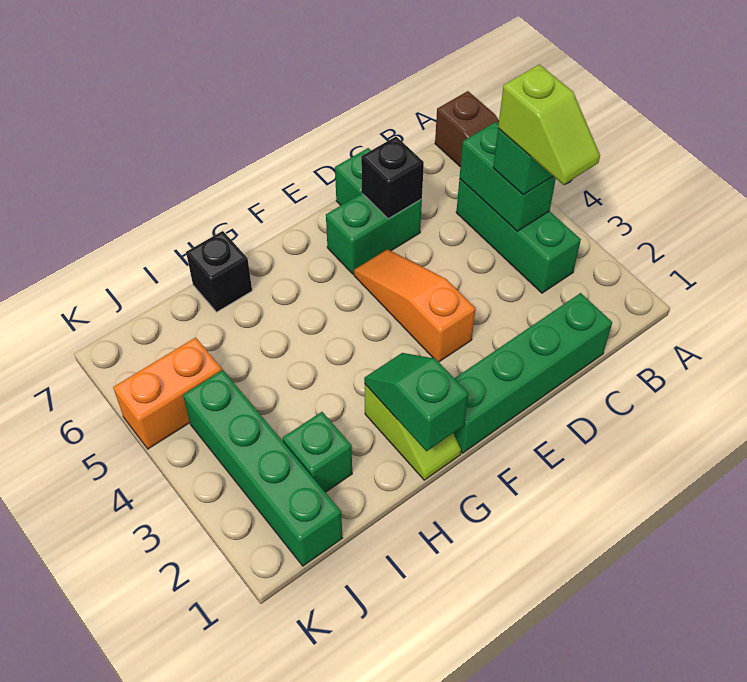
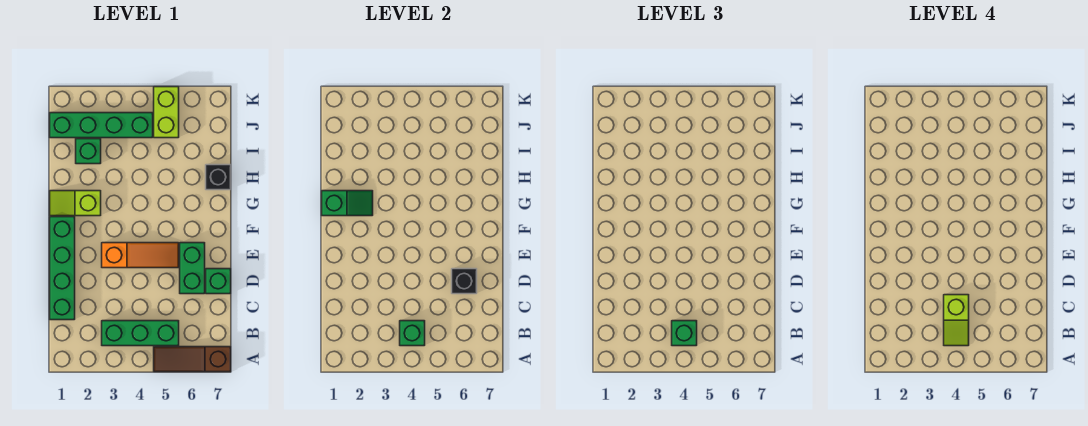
lime 1x2 slope [498,65,600,185] -> lime 1x2 slope turned to [944,295,969,346]
green 1x2 brick [460,122,556,231] -> green 1x1 brick [400,321,425,346]
orange 1x2 brick [113,338,222,449] -> lime 1x2 brick [154,87,179,138]

